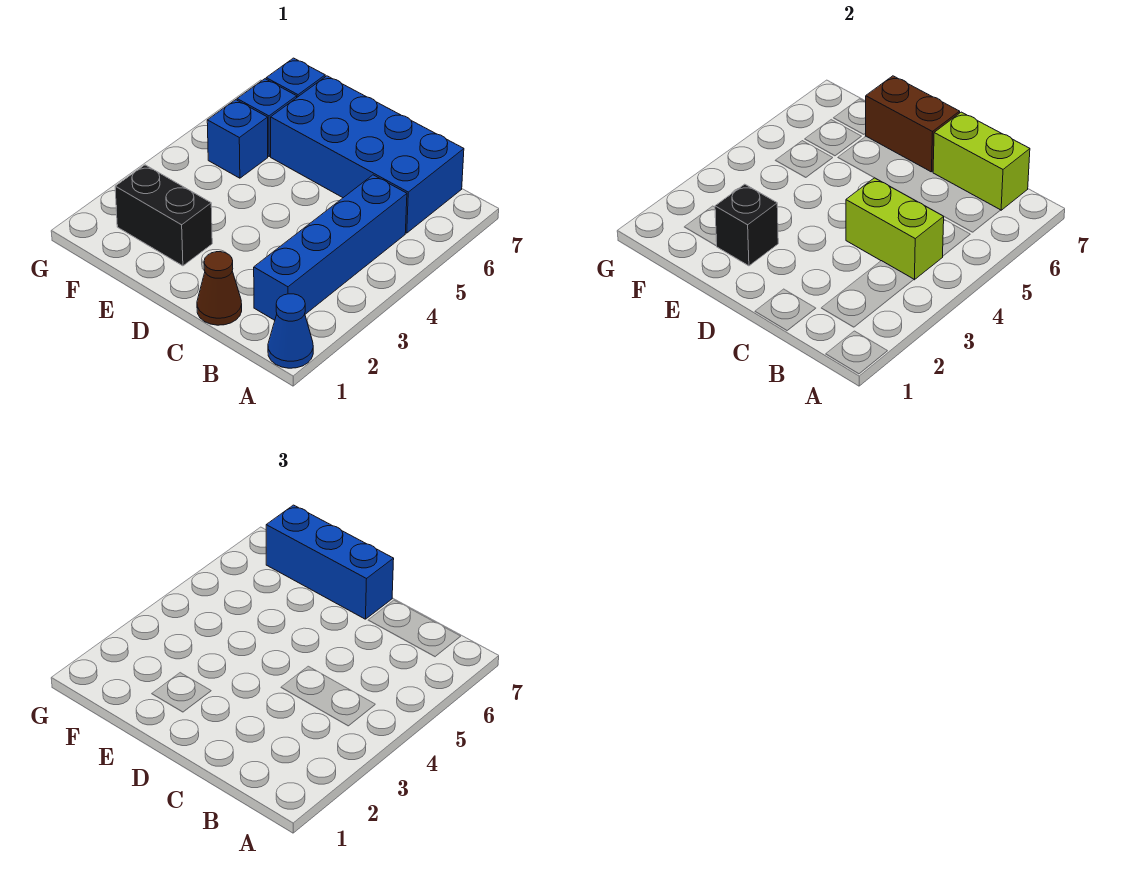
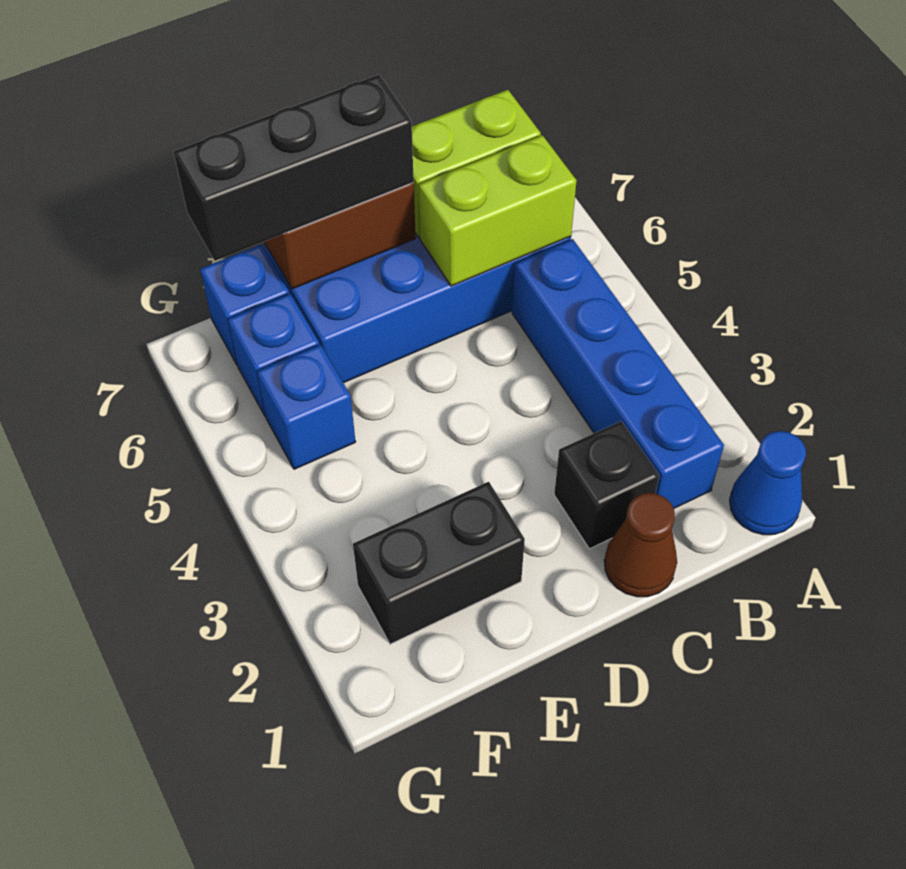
lime 1x2 brick [846,178,944,280] -> lime 1x2 brick moved to [418,135,577,286]
blue 1x3 brick [266,505,394,619] -> black 1x3 brick [173,75,414,261]
black 1x1 brick [715,184,778,266] -> black 1x1 brick moved to [554,421,659,549]

